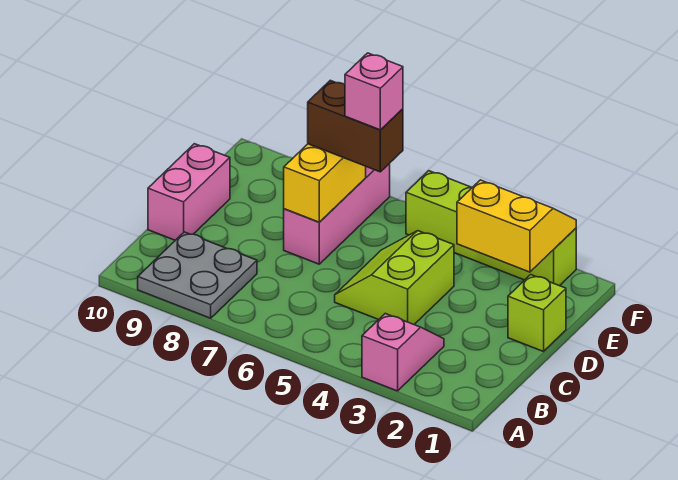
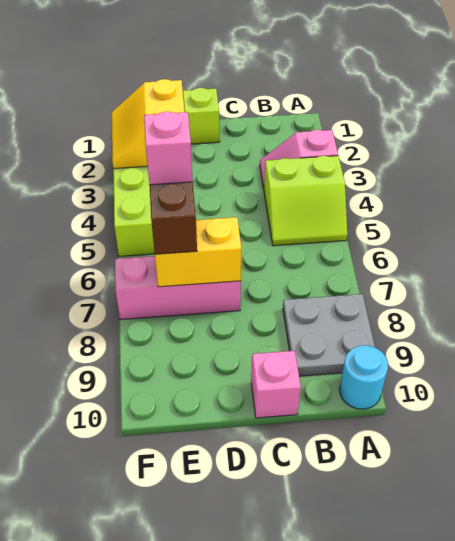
none -> cyan 1x1 round brick [340,345,388,409]
lime 2x2 slope [335,231,454,324] -> lime 2x2 slope moved to [264,156,347,246]
pink 1x2 brick [148,144,230,240] -> pink 1x1 brick [251,351,301,418]

